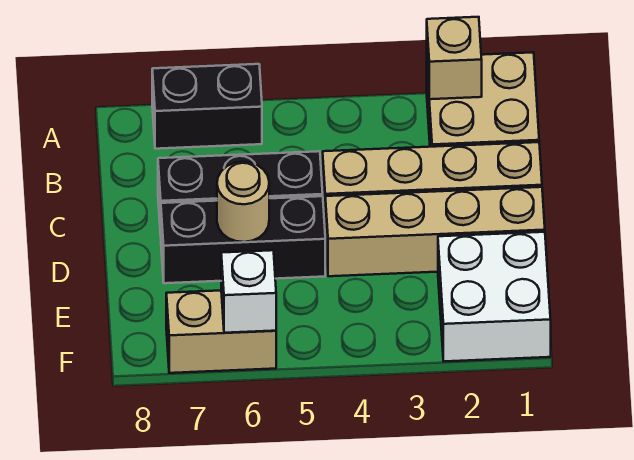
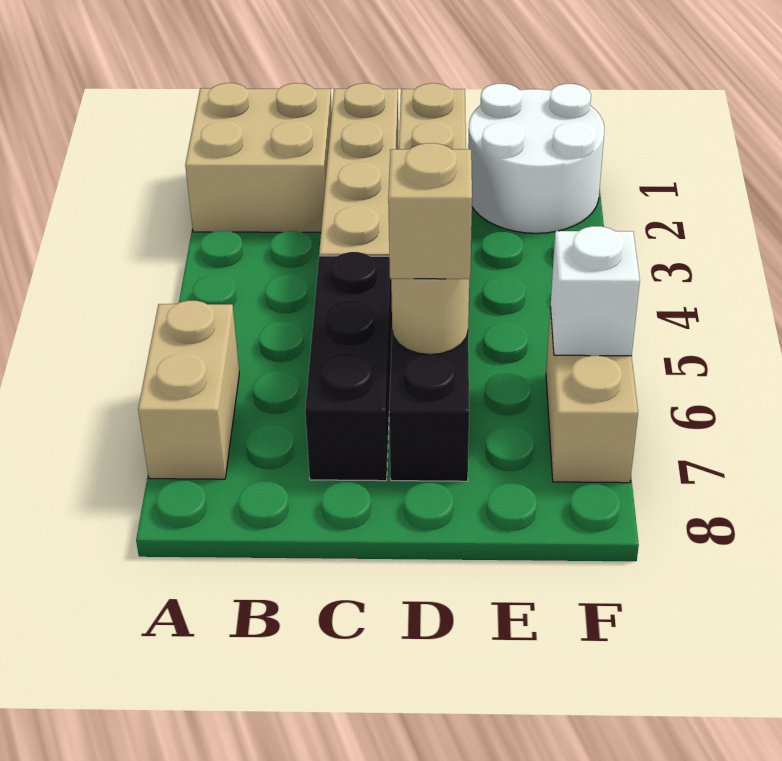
tan 1x1 brick [427,17,482,99] -> tan 1x1 brick moved to [388,143,472,279]
black 1x2 brick [152,64,262,149] -> tan 1x2 brick [138,300,239,479]
white 2x2 brick [438,232,551,361] -> white 2x2 round brick [468,84,604,233]

